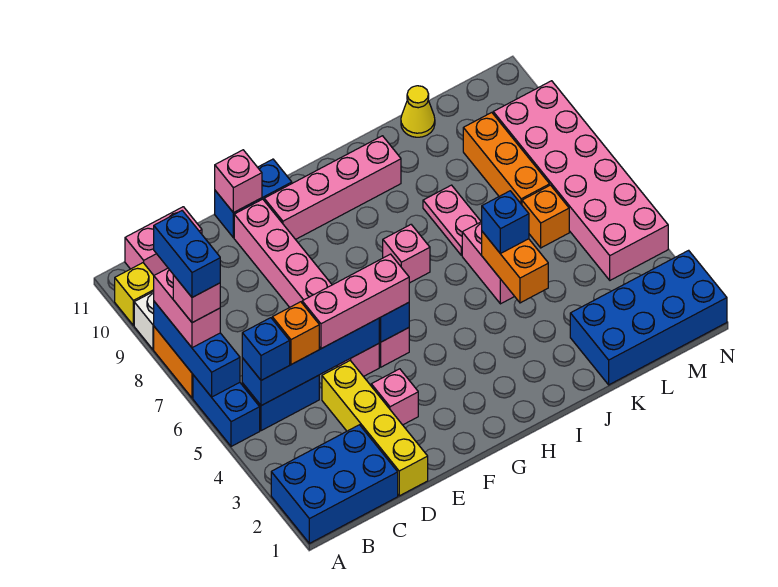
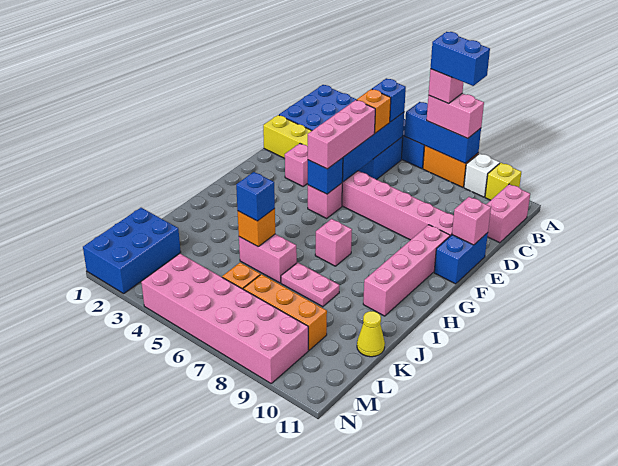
orange 1x2 brick [482,232,548,303] -> orange 1x1 brick [238,208,275,246]
blue 2x4 brick [570,250,727,385] -> blue 2x3 brick [83,208,181,294]

